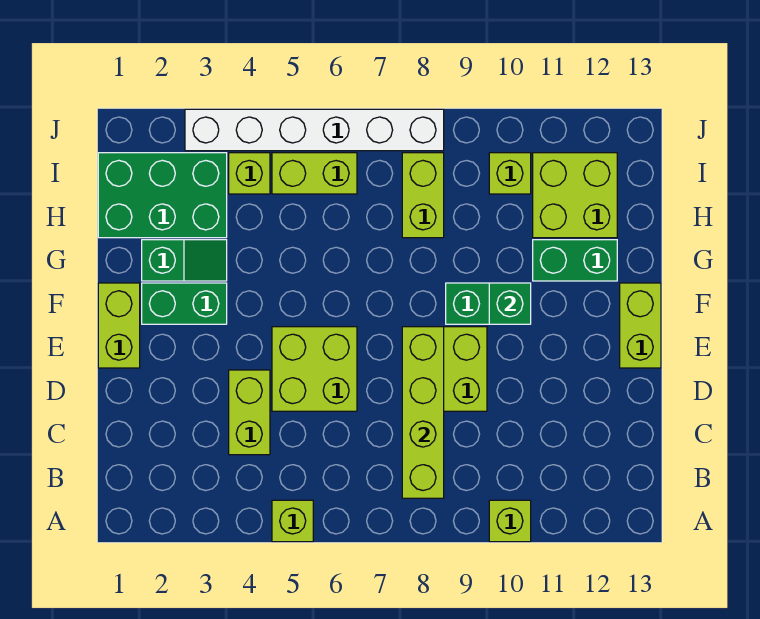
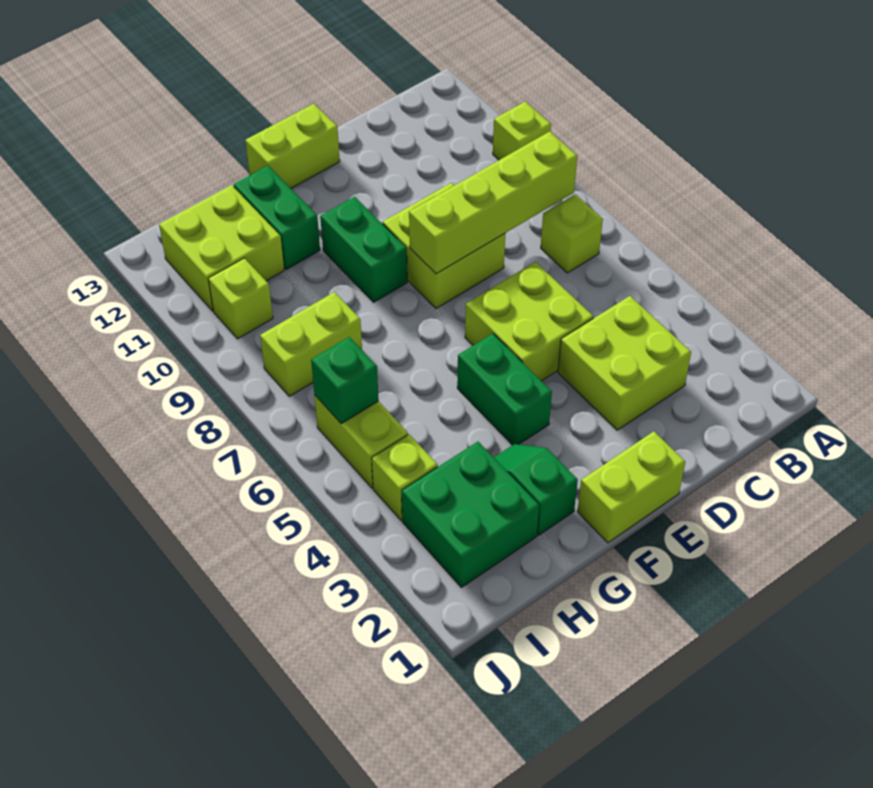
lime 1x1 brick [272,500,313,542] -> lime 1x1 brick moved to [541,194,603,273]
lime 1x2 brick [229,370,270,455] -> lime 2x2 brick [558,296,691,430]
green 1x2 brick [142,283,227,324] -> green 1x2 brick moved to [457,334,552,445]
green 1x1 brick [489,283,531,324] -> green 1x1 brick moved to [311,337,379,424]
green 2x3 brick [98,153,227,238] -> green 2x2 brick [402,442,539,587]
white 1x6 brick [185,109,444,151] -> none

